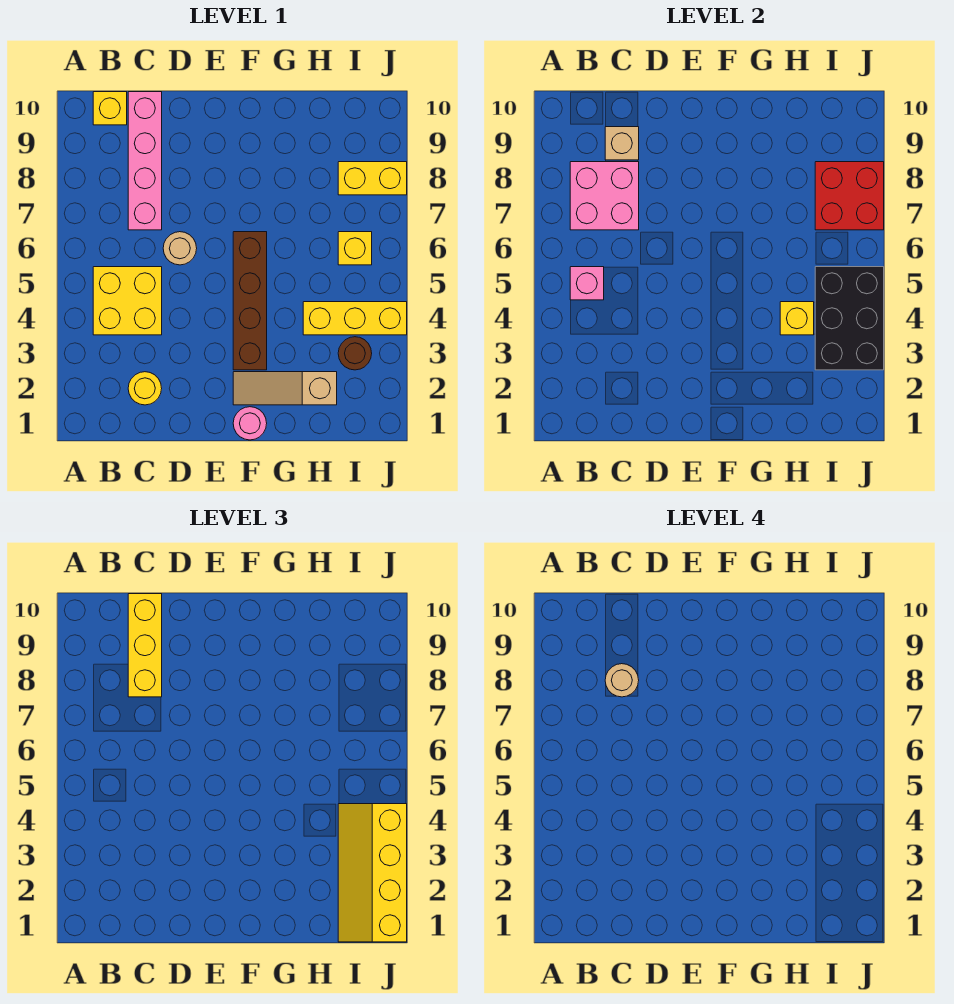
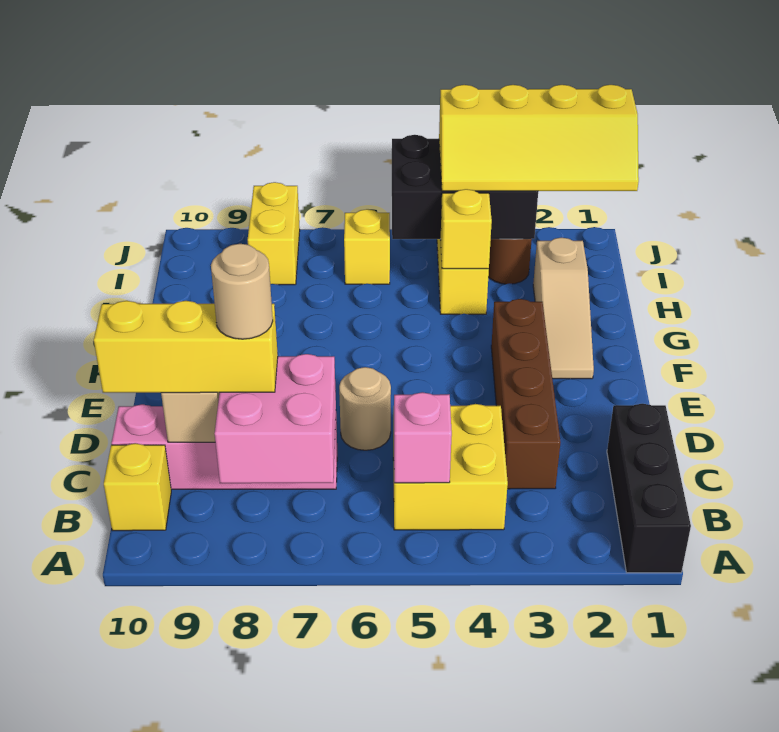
none -> black 1x3 brick [607,404,691,573]
yellow 1x1 round brick [128,372,162,405] -> none
pink 1x1 round brick [233,407,267,440] -> none
brown 1x4 brick [233,232,267,370] -> brown 1x4 brick turned to [491,299,560,489]
red 2x2 brick [815,162,884,230] -> none

